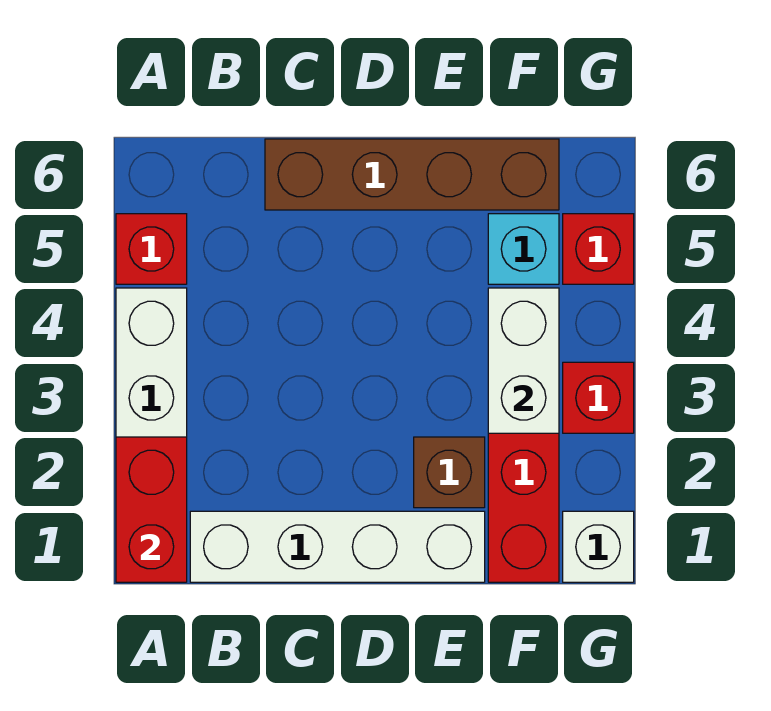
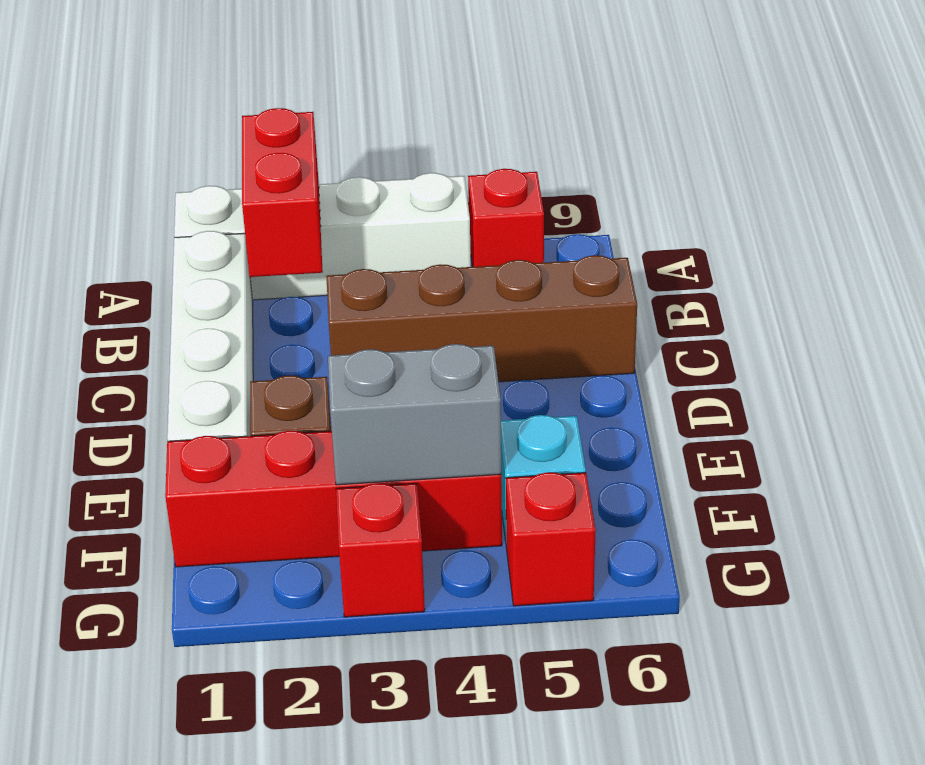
red 1x2 brick [116,437,187,582] -> red 1x2 brick turned to [242,108,323,277]
brown 1x4 brick [265,139,559,210] -> brown 1x4 brick turned to [326,255,637,382]
white 1x2 brick [488,288,559,433] -> grey 1x2 brick [328,344,501,485]
white 1x1 brick [563,511,634,582] -> none

